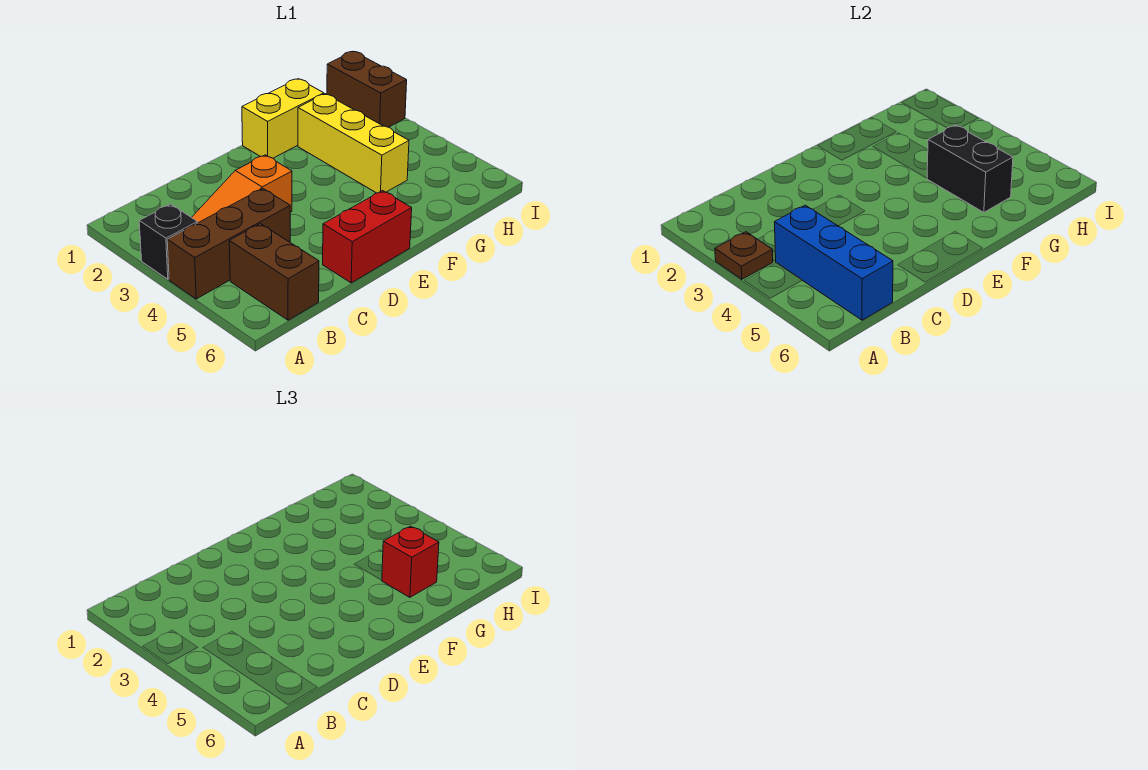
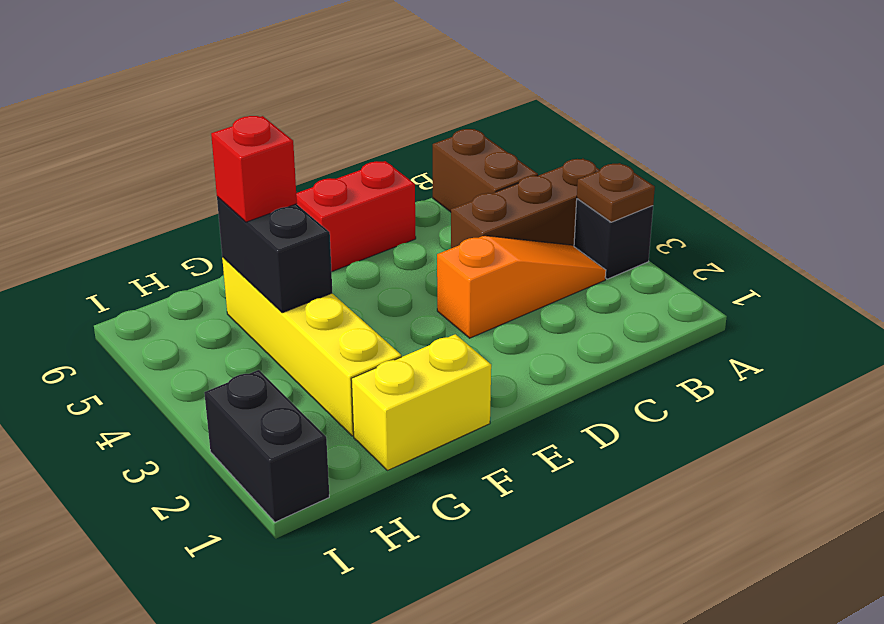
blue 1x3 brick [774,205,893,320] -> none
yellow 1x3 brick [298,94,409,193] -> yellow 1x4 brick [222,257,401,436]
brown 1x2 brick [327,52,407,127] -> black 1x2 brick [204,370,329,522]

